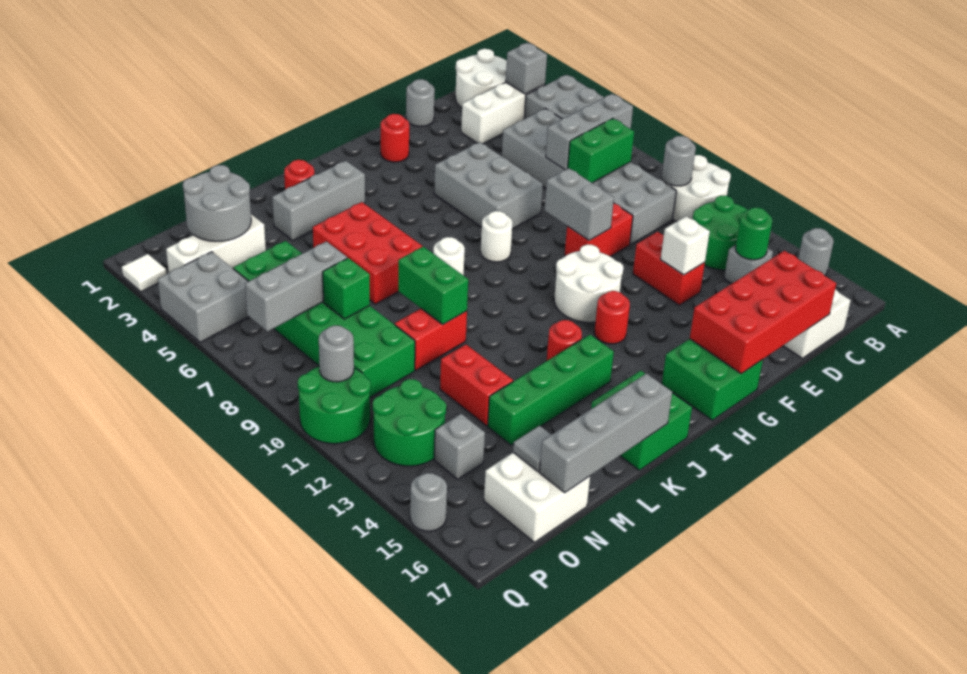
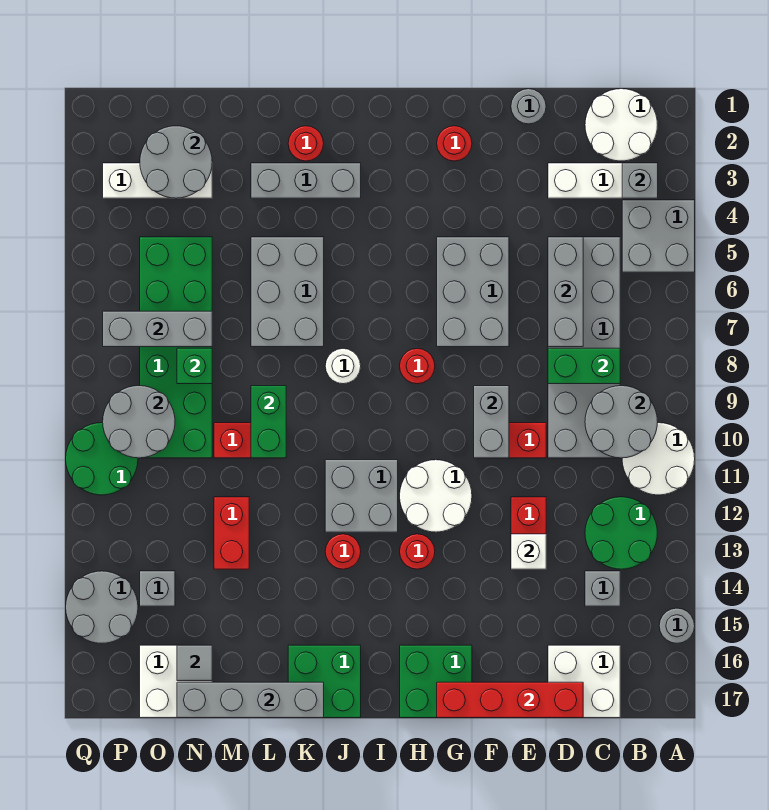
grey 1x3 brick [546,94,633,170] -> grey 1x3 brick turned to [548,237,583,347]
grey 1x1 round brick [662,136,696,186] -> grey 2x2 round brick [585,386,658,458]
green 1x1 round brick [736,208,772,260] -> none
red 2x4 brick [690,251,836,374] -> red 1x4 brick [437,682,583,718]
white 1x1 round brick [481,211,513,262] -> red 1x1 round brick [400,348,435,384]
green 1x4 brick [488,335,614,445] -> none
red 2x3 brick [313,202,423,304] -> grey 2x3 brick [251,237,324,347]
green 2x2 round brick [373,379,446,466] -> none
grey 2x2 brick [158,252,249,342] -> grey 2x2 brick moved to [325,460,398,532]
grey 1x1 round brick [319,325,354,382] -> grey 2x2 round brick [103,386,175,458]
white 1x1 tile [122,254,166,292] -> none
grey 1x1 round brick [410,473,447,531] -> grey 2x2 round brick [66,571,138,643]

